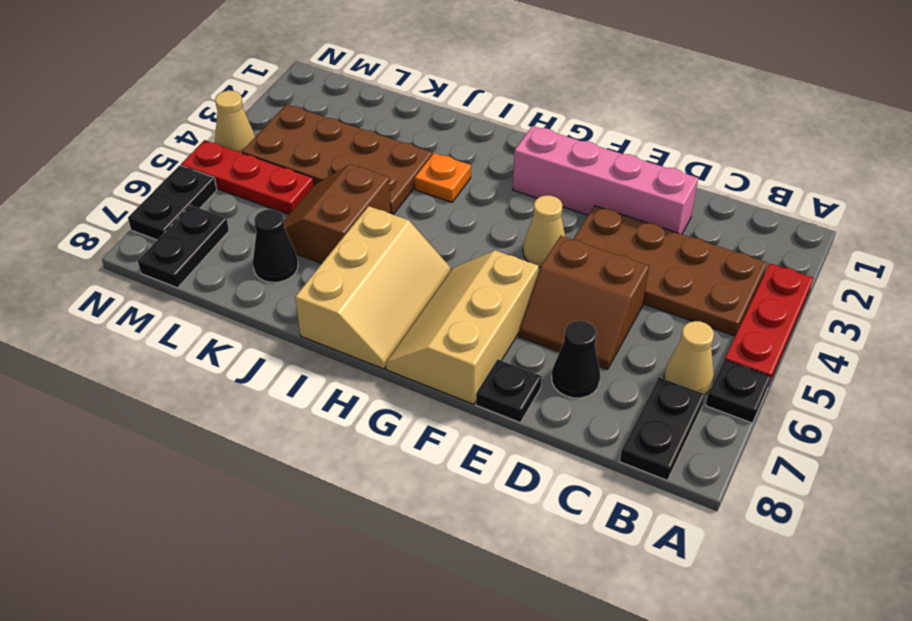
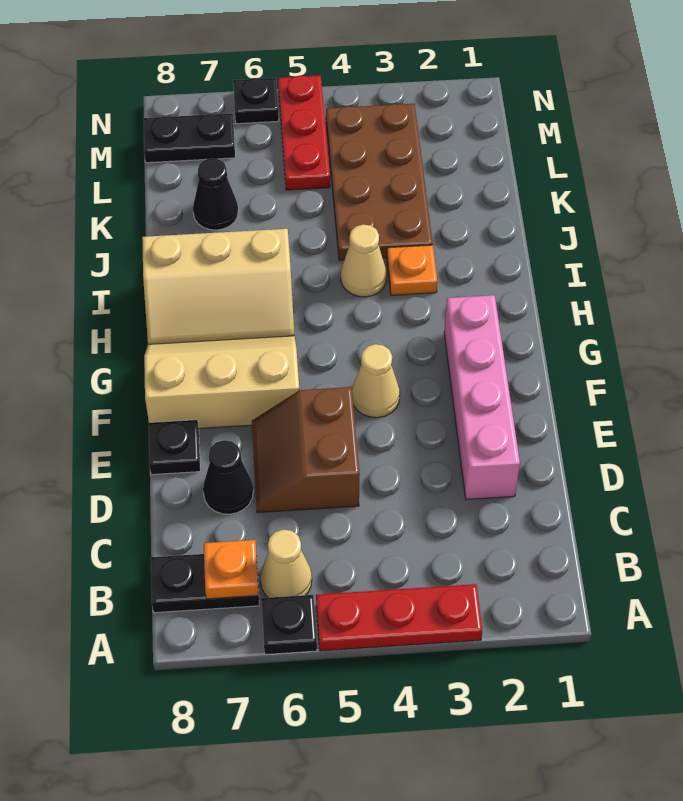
brown 2x4 plate [573,206,767,336] -> none
none -> orange 1x1 plate [204,540,259,599]
brown 2x2 slope [284,164,391,264] -> none
tan 1x1 cone [215,91,255,153] -> tan 1x1 cone moved to [341,224,387,297]
black 1x2 plate [128,165,217,240] -> black 1x1 plate [233,78,279,124]

